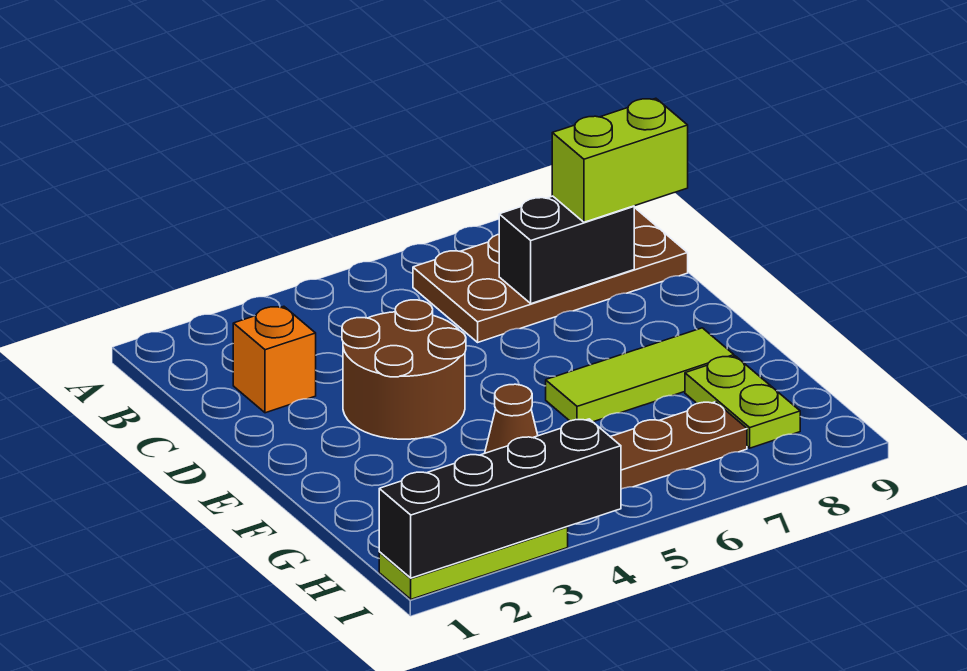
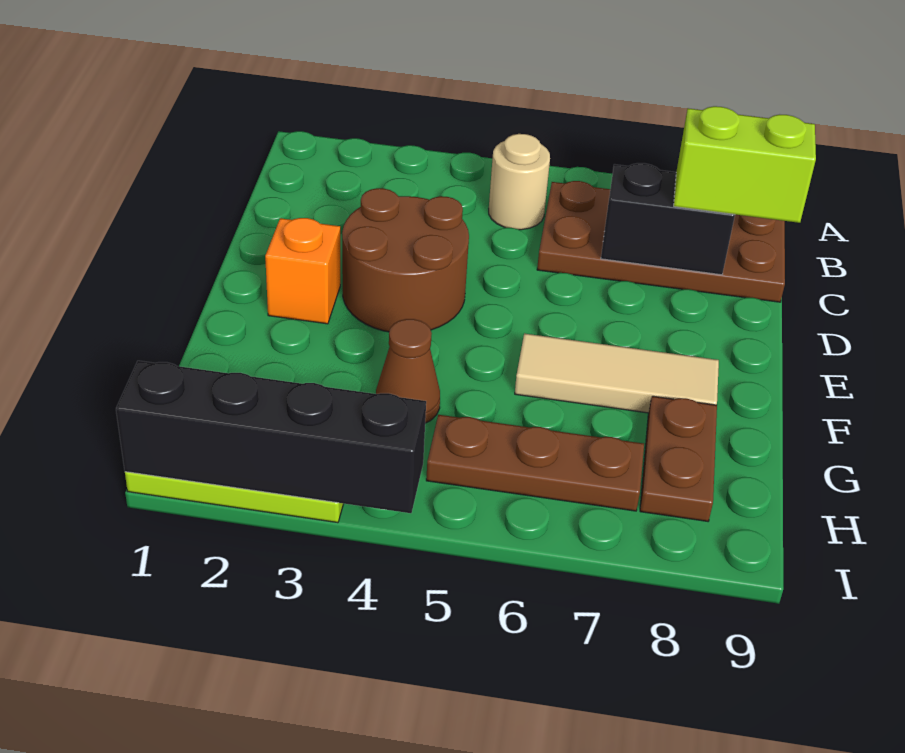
none -> tan 1x1 round brick [489,134,550,230]
orange 1x1 brick [233,306,316,413] -> orange 1x1 brick moved to [265,218,340,324]
lime 1x3 tile [546,328,734,422] -> tan 1x3 tile [515,334,719,413]
lime 1x2 plate [685,356,800,448] -> brown 1x2 plate [640,396,717,521]

